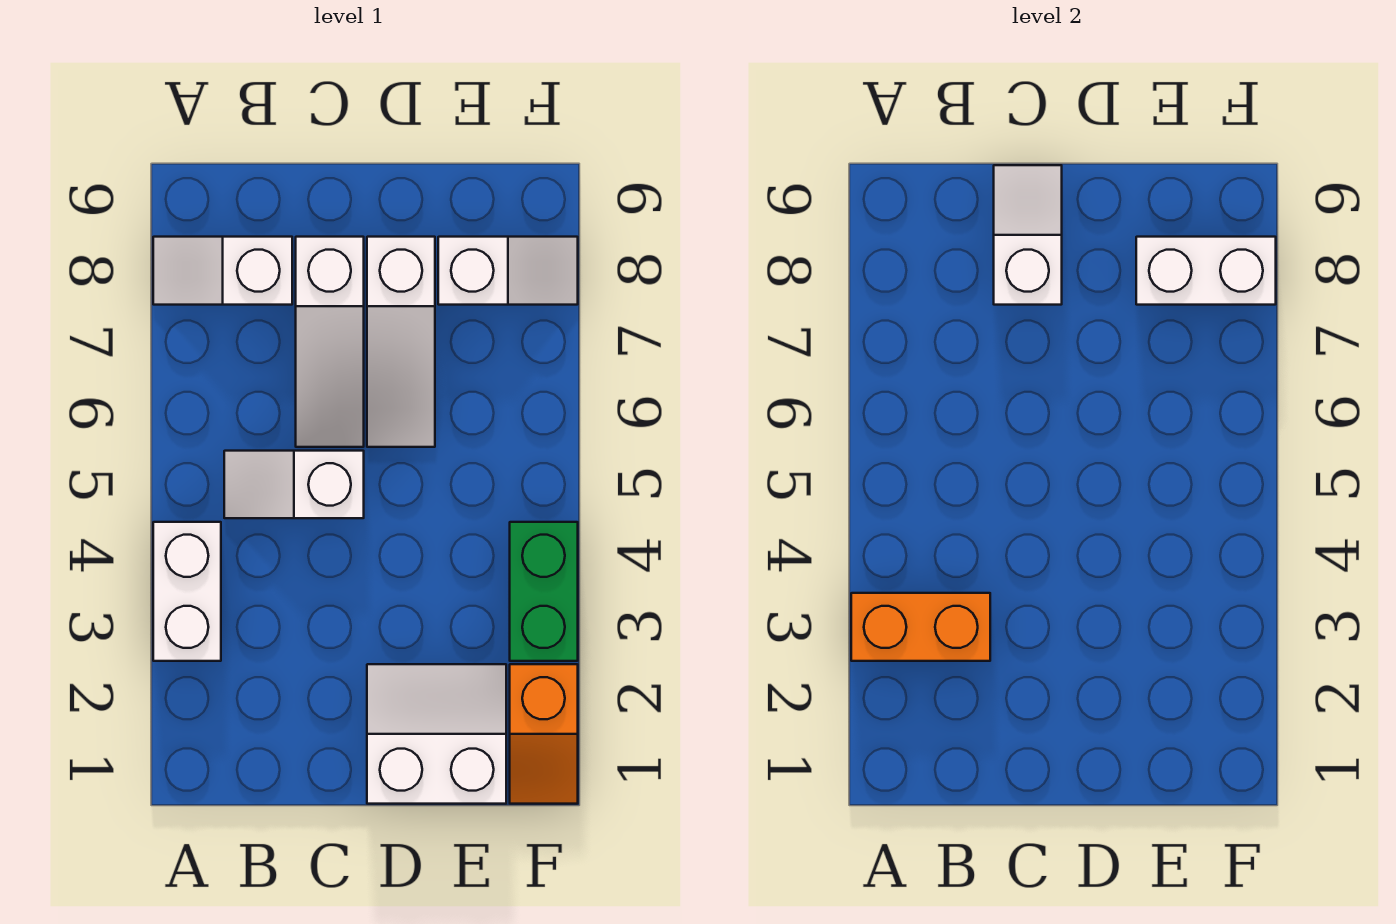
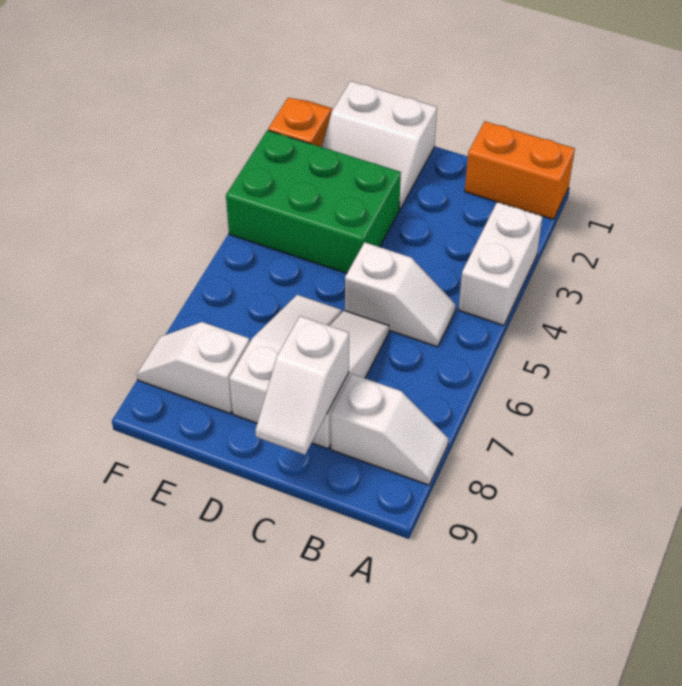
orange 1x2 brick [851,593,990,661] -> orange 1x2 brick moved to [465,121,575,219]
white 1x2 brick [1136,237,1276,305] -> none
green 1x2 brick [510,522,578,661] -> green 2x3 brick [226,130,401,273]

